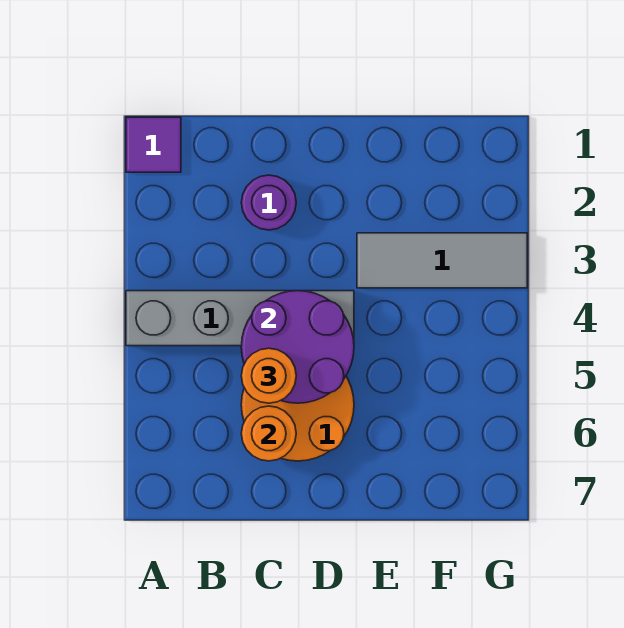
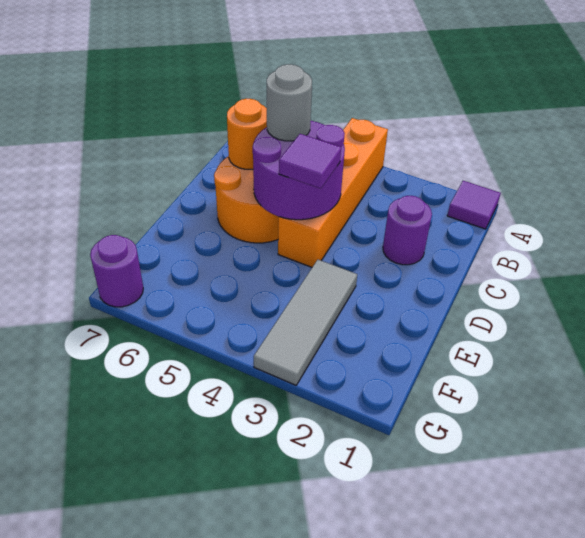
grey 1x4 brick [126,291,354,346] -> orange 1x4 brick [278,118,388,267]
orange 1x1 round brick [241,348,296,403] -> grey 1x1 round brick [267,64,312,141]
none -> purple 1x1 tile [279,134,341,189]
none -> purple 1x1 round brick [90,235,143,307]

